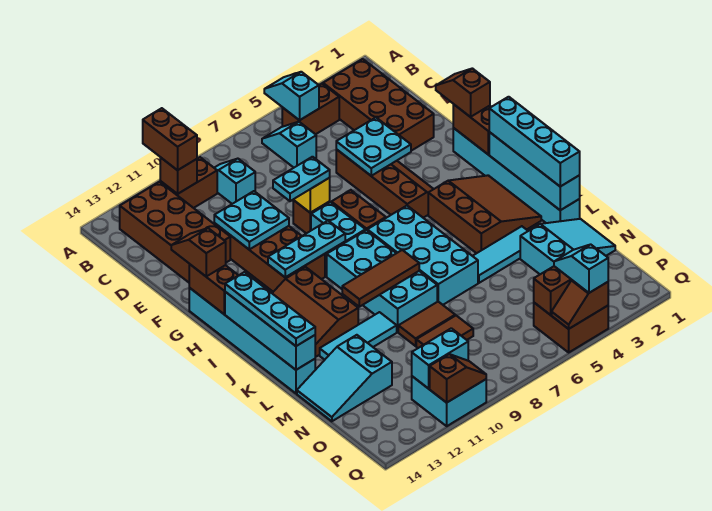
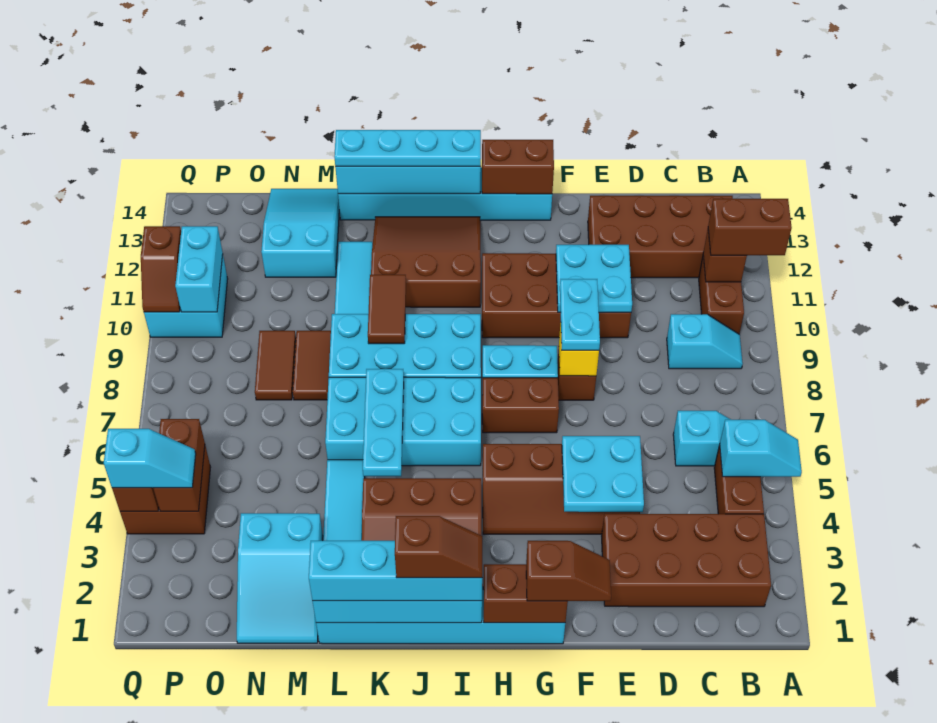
brown 1x2 slope [171,228,226,276] -> brown 1x2 slope moved to [395,516,482,578]
cyan 1x3 plate [268,221,345,277] -> cyan 1x3 plate moved to [363,369,404,476]
brown 1x3 tile [342,250,419,307] -> brown 1x2 tile [368,275,406,344]

